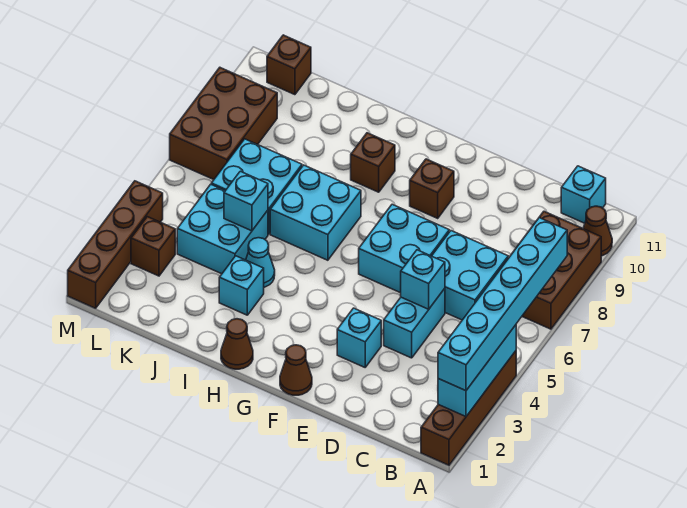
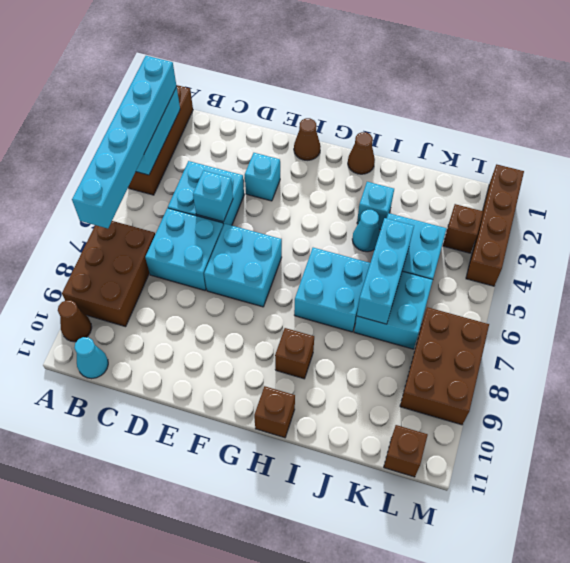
cyan 1x1 brick [561,166,606,223] -> cyan 1x1 cone [74,337,108,379]
cyan 1x2 brick [384,289,445,358] -> cyan 2x2 brick [168,161,244,226]
brown 1x1 brick [410,159,454,218] -> brown 1x1 brick moved to [254,386,295,438]
cyan 1x1 brick [224,171,268,231] -> cyan 1x3 brick [357,218,414,324]

